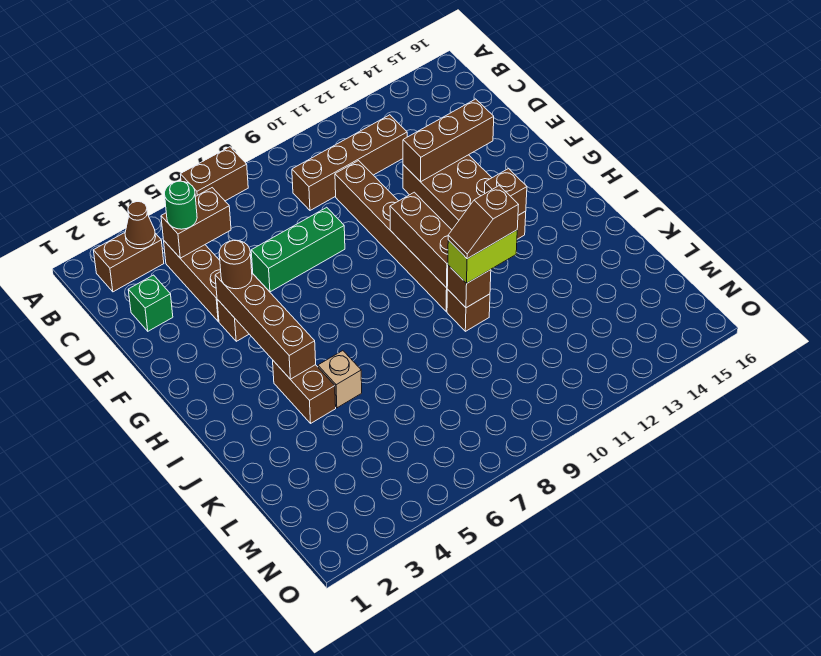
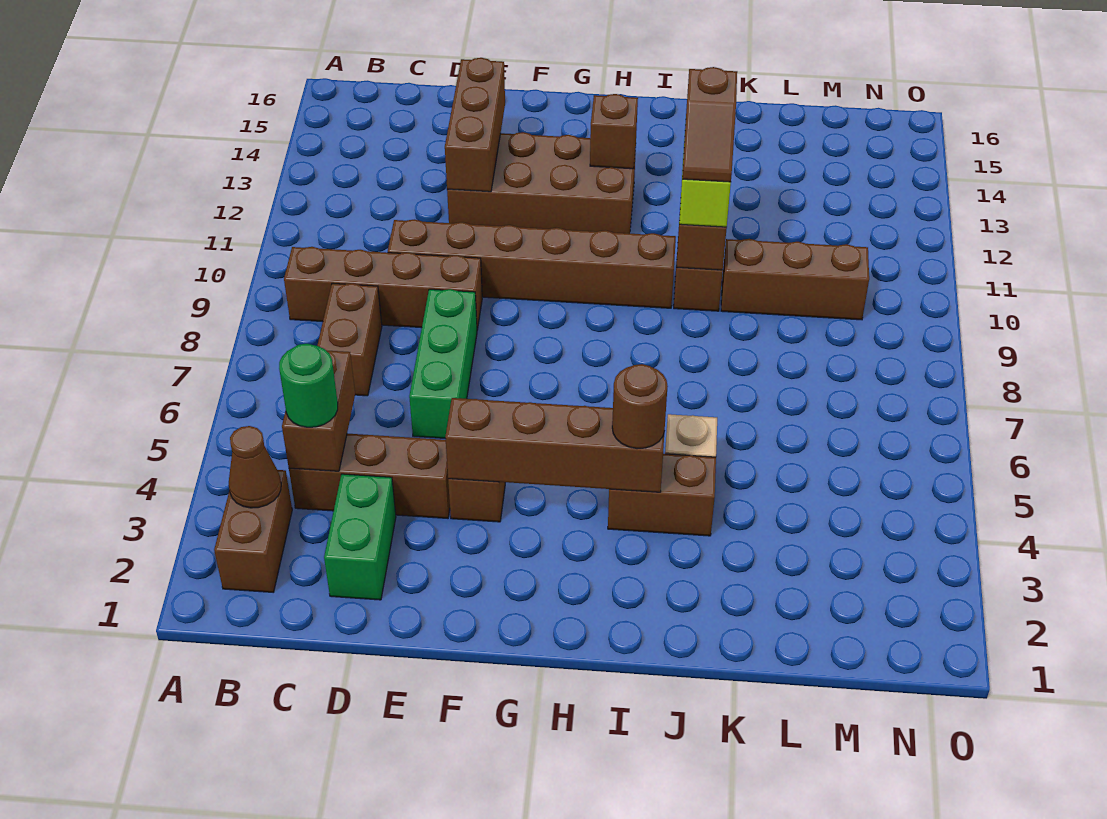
brown 1x2 brick [180,147,248,201] -> brown 1x2 brick moved to [317,283,382,396]
brown 1x4 brick [292,115,407,210] -> brown 1x4 brick turned to [284,247,482,330]
green 1x1 brick [128,275,173,331] -> green 1x2 brick [324,474,396,600]
brown 1x1 round brick [219,240,252,289] -> brown 1x1 round brick moved to [612,364,668,449]
brown 1x3 brick [390,192,452,288] -> brown 1x3 brick moved to [721,239,869,320]

